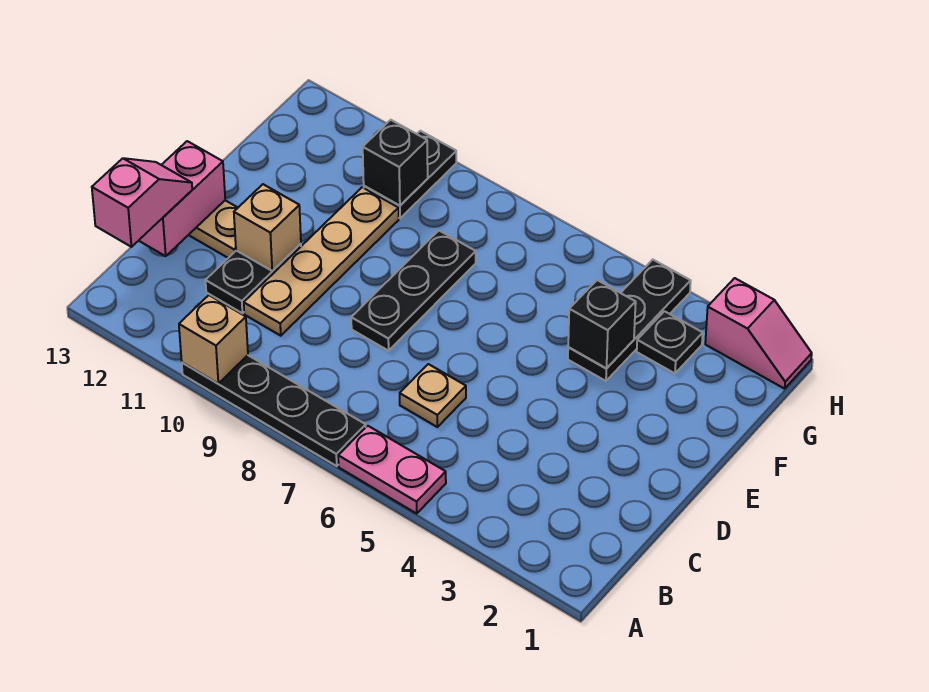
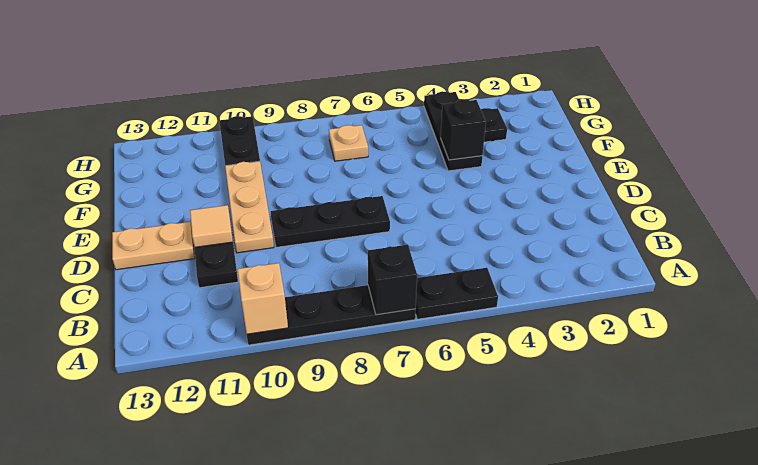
pink 1x2 plate [338,426,446,513] -> black 1x2 plate [416,268,498,319]
pink 1x2 slope [92,158,192,247] -> none
tan 1x1 plate [400,364,466,427] -> tan 1x1 plate moved to [329,125,368,161]
tan 1x4 plate [244,187,399,336] -> tan 1x3 plate [225,161,274,253]
pink 1x2 brick [139,141,225,256] -> none
black 1x3 plate [351,231,476,351] -> black 1x3 plate turned to [270,196,390,247]
tan 1x1 brick [234,184,301,271] -> tan 1x1 tile [190,205,233,247]
black 1x1 brick [363,120,428,206] -> black 1x1 brick moved to [368,245,417,315]
pink 1x2 slope [705,278,812,389] -> none

